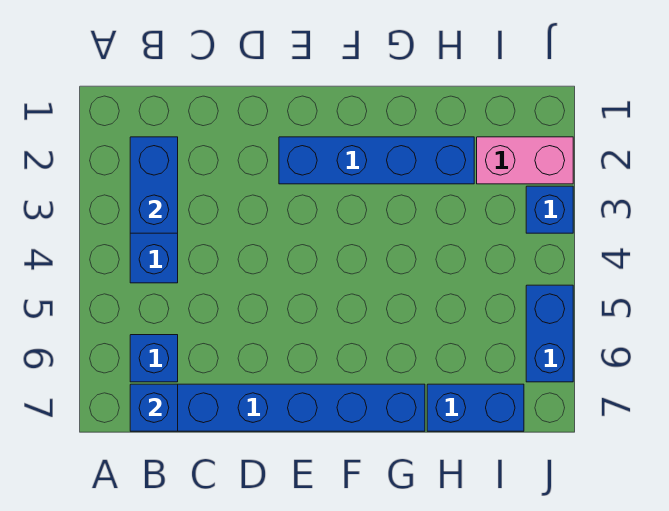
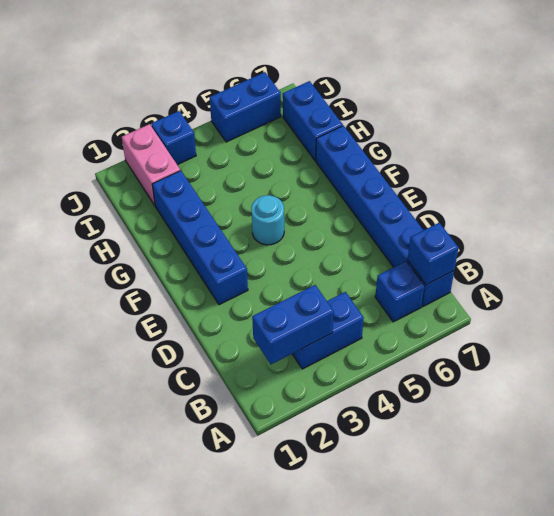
none -> cyan 1x1 round brick [251,195,284,245]

